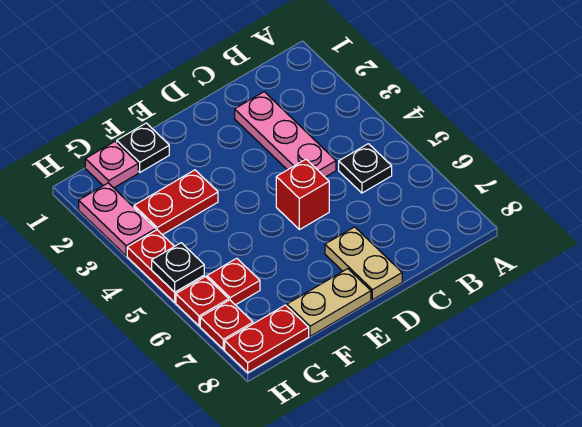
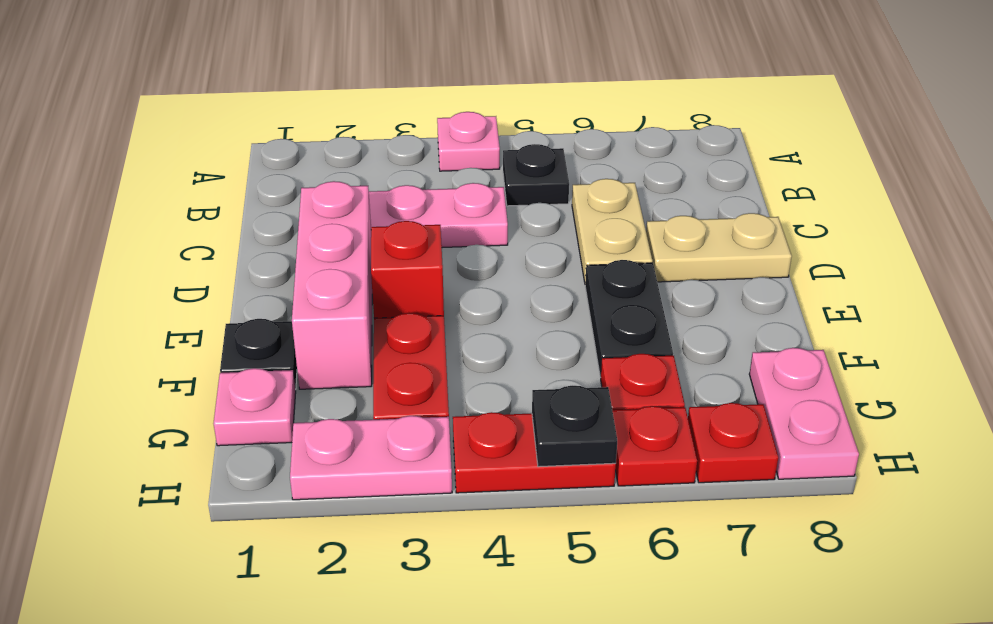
none -> pink 1x1 plate [437,112,500,171]
none -> pink 1x3 brick [292,181,372,389]
red 1x1 brick [276,159,329,230] -> red 1x1 brick moved to [371,221,444,318]
none -> black 1x2 plate [585,260,673,377]
tan 1x2 plate [287,269,371,336] -> tan 1x2 plate moved to [572,179,653,282]
red 1x2 plate [225,305,309,373] -> pink 1x2 plate [749,348,859,479]

